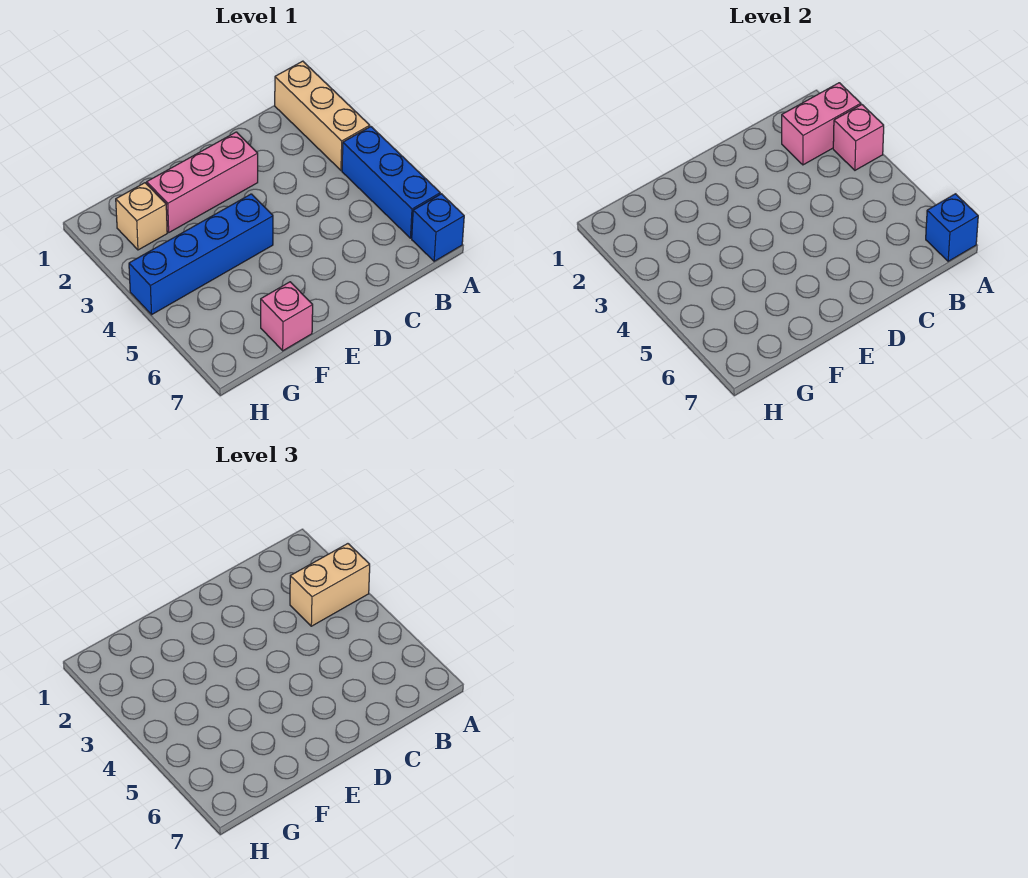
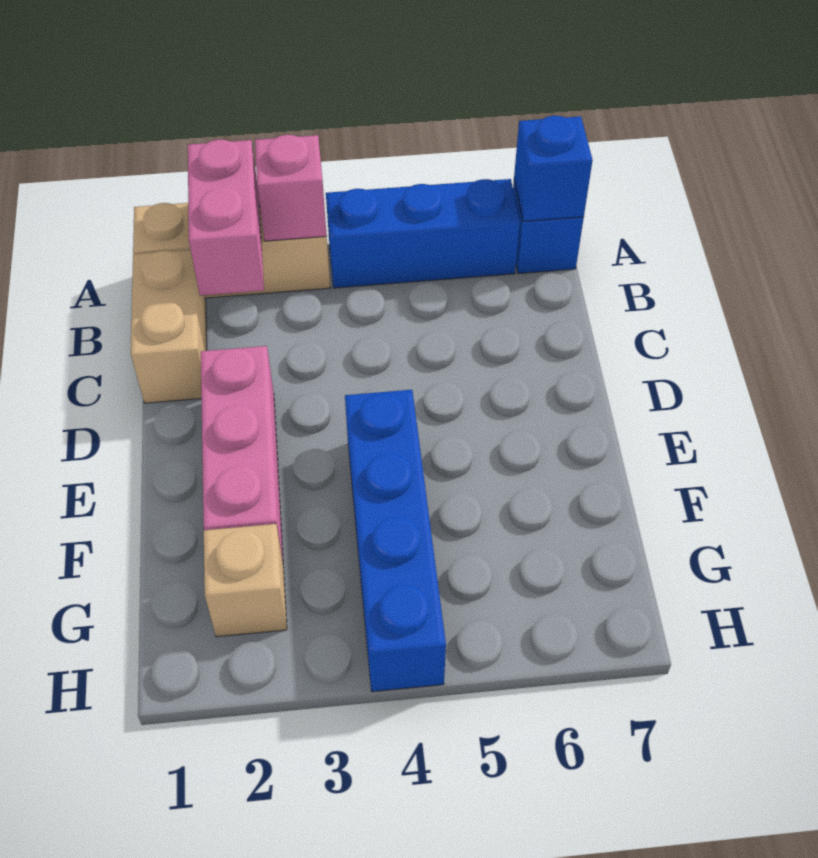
tan 1x2 brick [290,544,370,626] -> tan 1x2 brick moved to [131,250,207,403]
pink 1x1 brick [261,282,313,351] -> none

